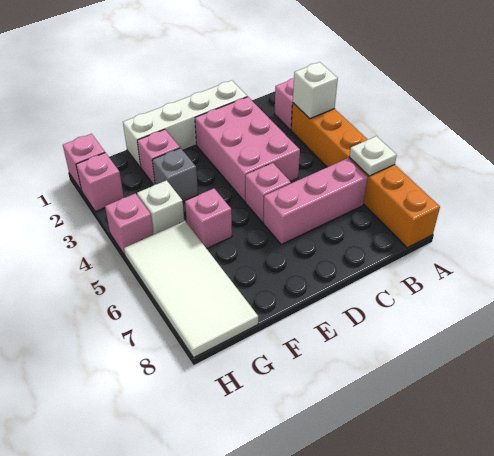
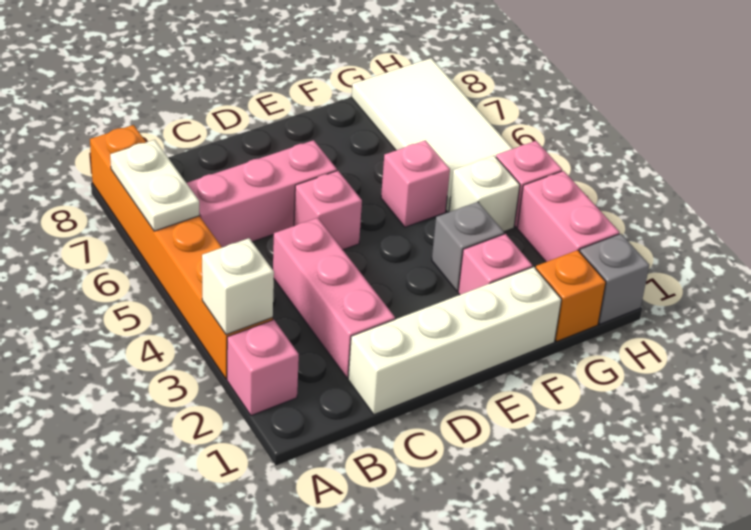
white 1x1 plate [349,136,397,176] -> white 1x2 plate [110,140,200,231]
pink 2x3 brick [195,97,300,202] -> pink 1x3 brick [273,218,395,378]
none -> orange 1x1 brick [536,250,606,341]
pink 1x1 brick [63,134,105,191] -> grey 1x1 brick [580,234,649,324]
pink 1x1 brick [76,153,124,212] -> pink 1x2 brick [517,171,620,262]

